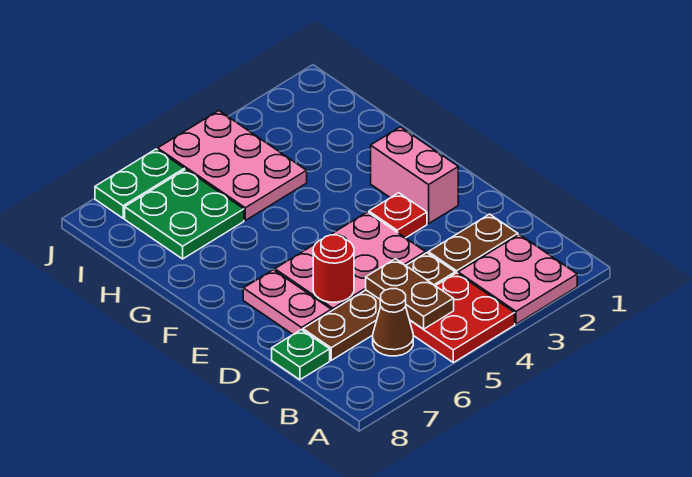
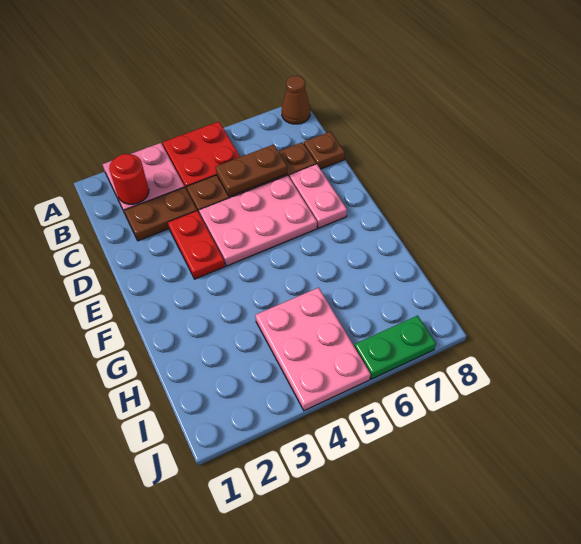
brown 1x2 plate [366,259,454,329] -> brown 1x2 plate turned to [216,145,287,197]
brown 1x1 cone [373,289,413,356] -> brown 1x1 cone moved to [282,76,310,124]
green 1x1 plate [272,330,330,380] -> brown 1x1 plate [304,132,345,169]
red 1x1 round brick [313,235,354,302] -> red 1x1 round brick moved to [109,154,149,204]
pink 1x2 brick [371,127,458,224] -> none
red 1x1 plate [369,193,427,238] -> red 1x2 plate [168,211,225,279]
green 2x2 plate [125,169,244,259] -> none

